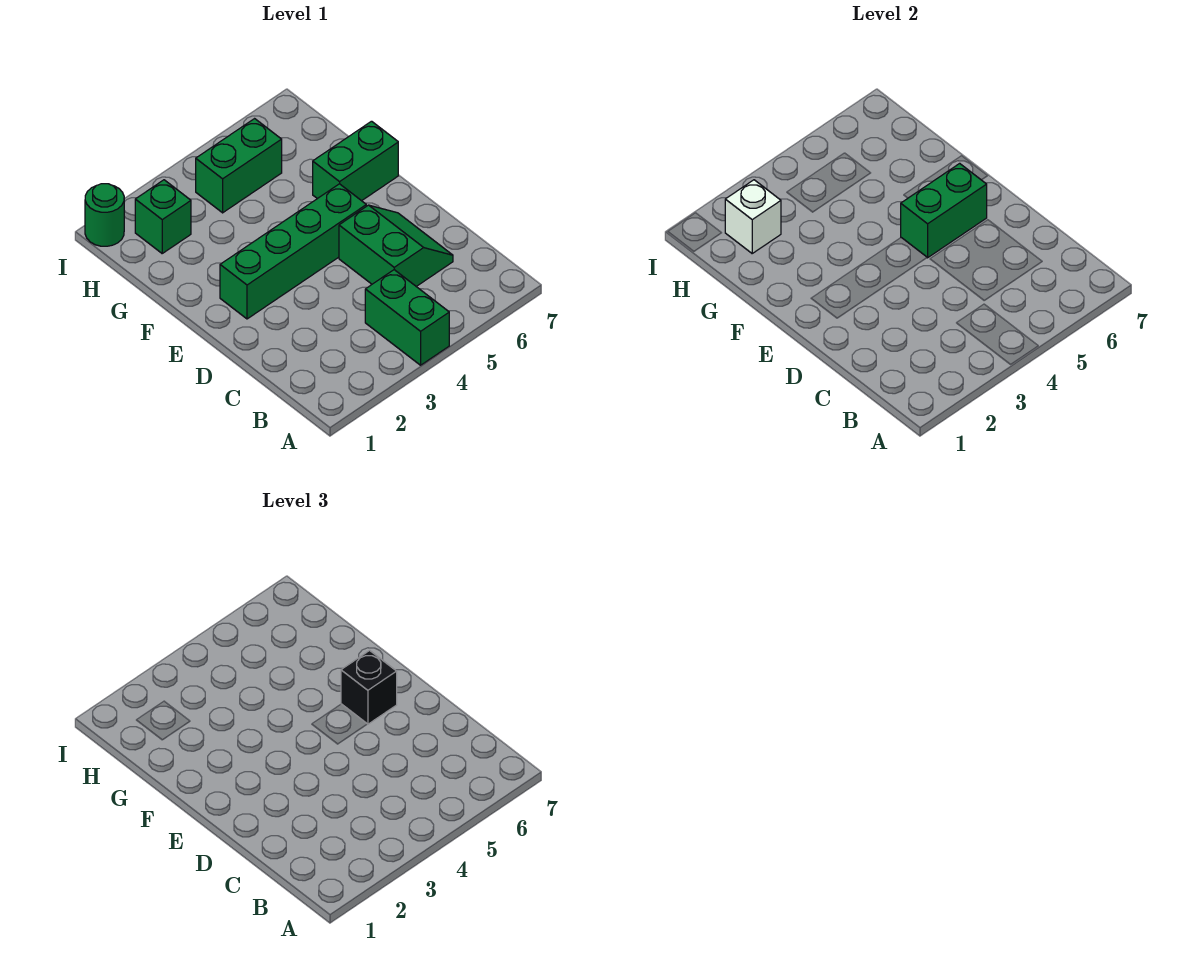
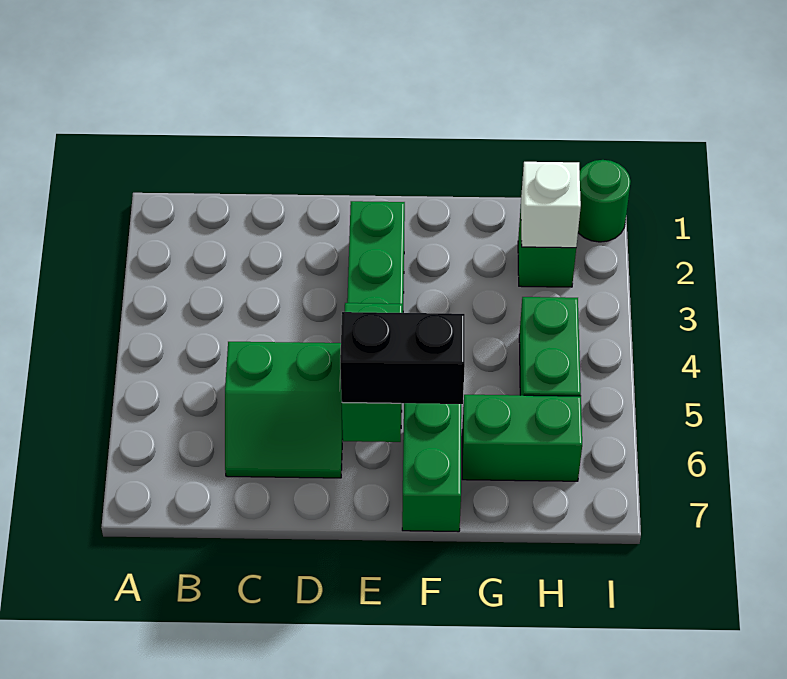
green 1x2 brick [365,270,449,365] -> green 1x2 brick moved to [462,395,582,481]
black 1x1 brick [341,650,397,724] -> black 1x2 brick [340,312,465,404]

